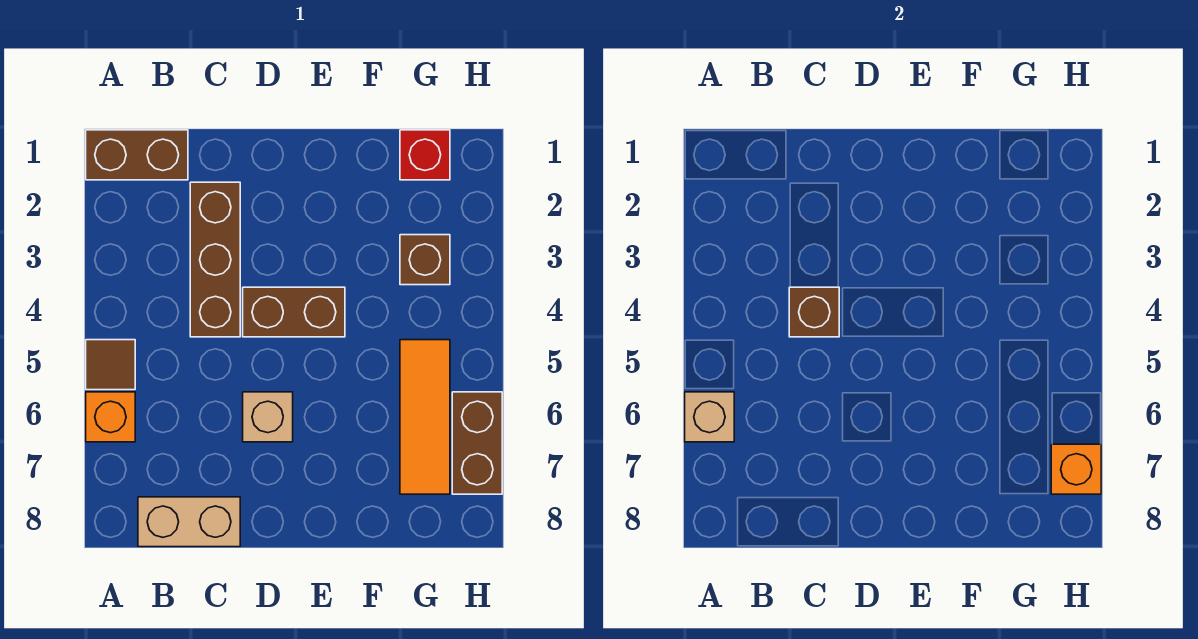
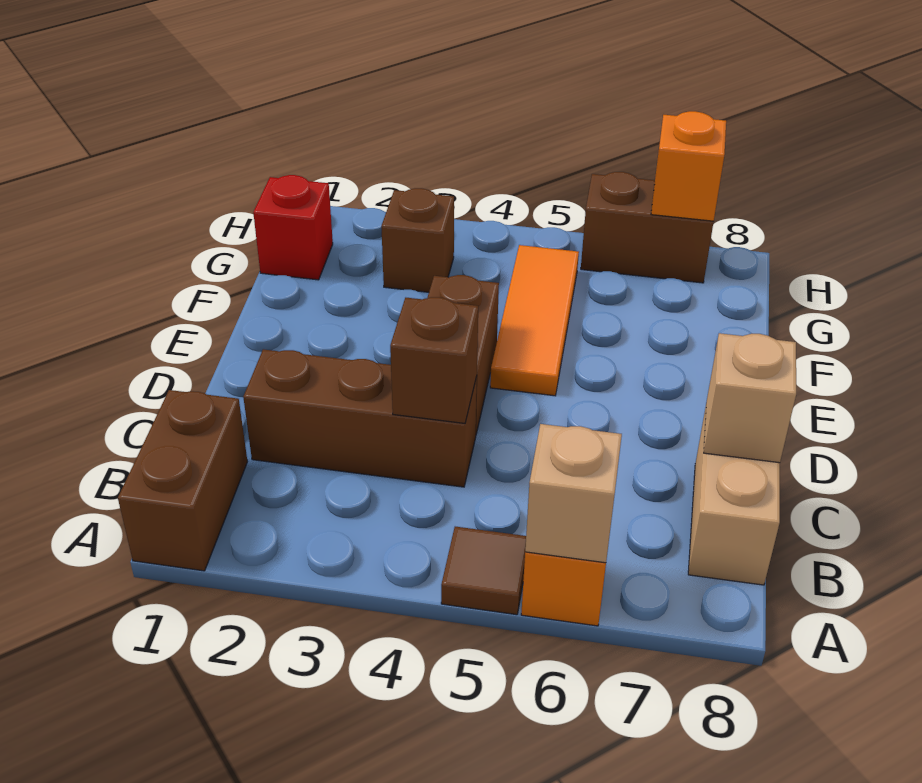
tan 1x1 brick [243,392,293,442] -> tan 1x1 brick moved to [704,333,796,463]
orange 1x3 tile [400,340,450,494] -> orange 1x3 tile turned to [490,245,579,396]

